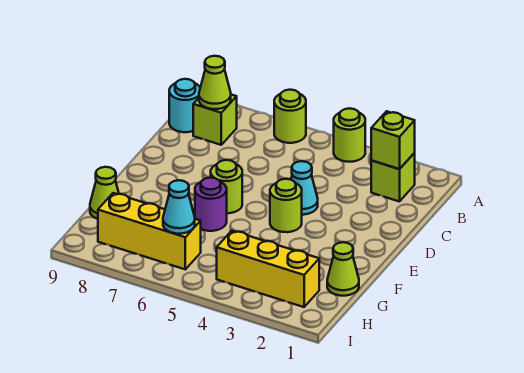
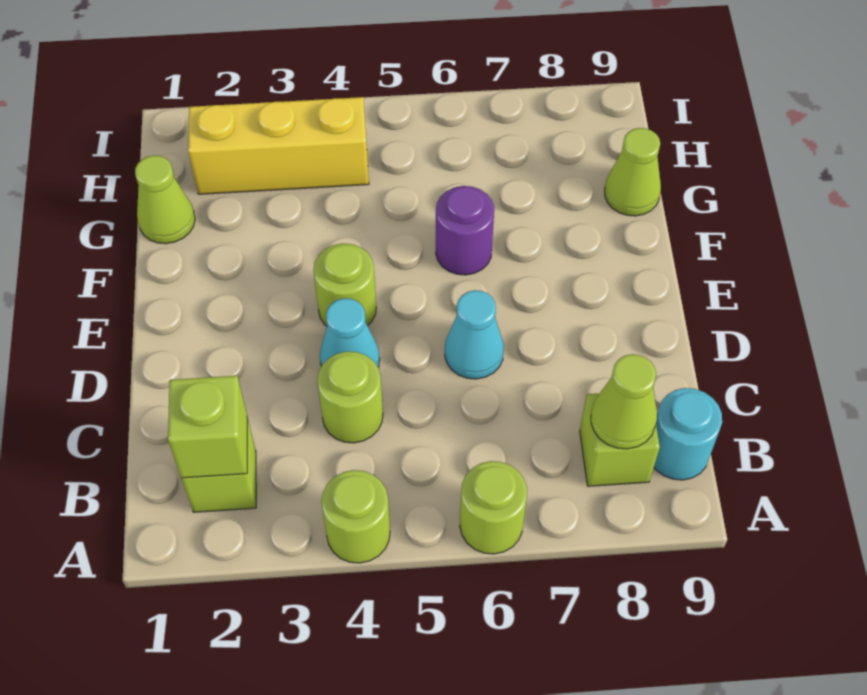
lime 1x1 round brick [211,160,242,213] -> lime 1x1 round brick moved to [317,351,383,443]
yellow 1x3 brick [98,193,201,269] -> none
cyan 1x1 cone [163,180,195,234] -> cyan 1x1 cone moved to [445,290,504,379]

